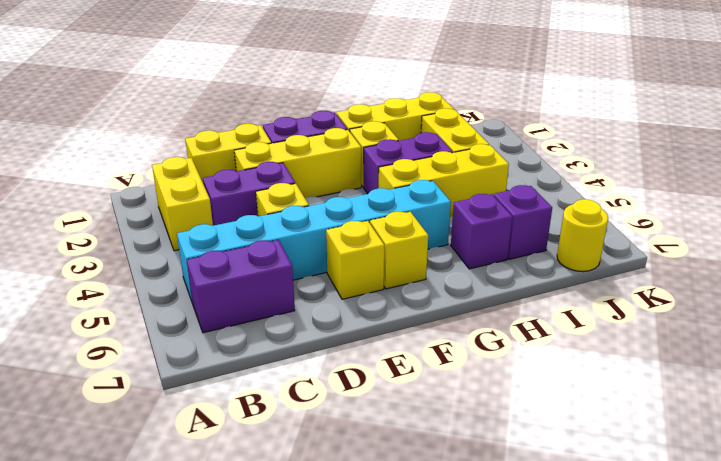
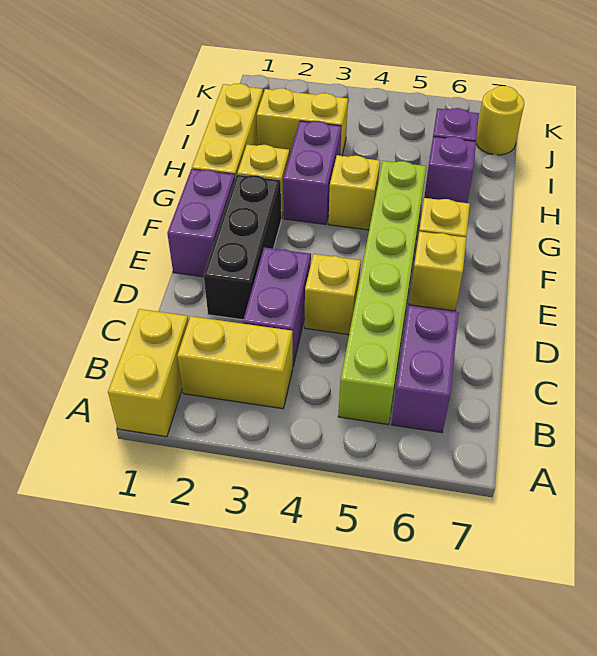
cyan 1x6 brick [177,180,451,301] -> lime 1x6 brick [338,161,426,425]
yellow 1x2 brick [185,124,271,182] -> yellow 1x2 brick moved to [108,309,189,437]
yellow 1x3 brick [234,128,361,198] -> black 1x3 brick [204,175,282,320]
yellow 1x3 brick [379,144,509,217] -> yellow 1x1 brick [328,155,380,230]

